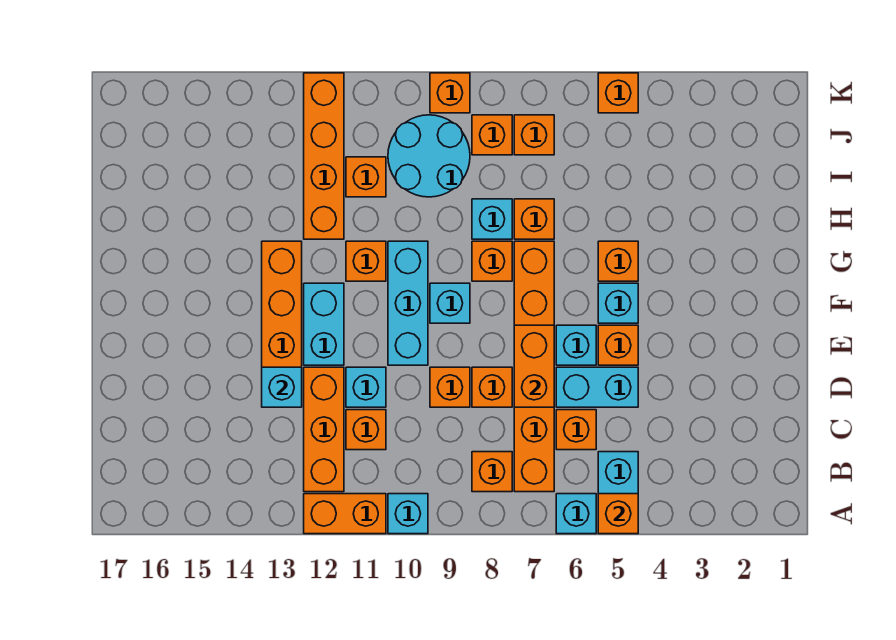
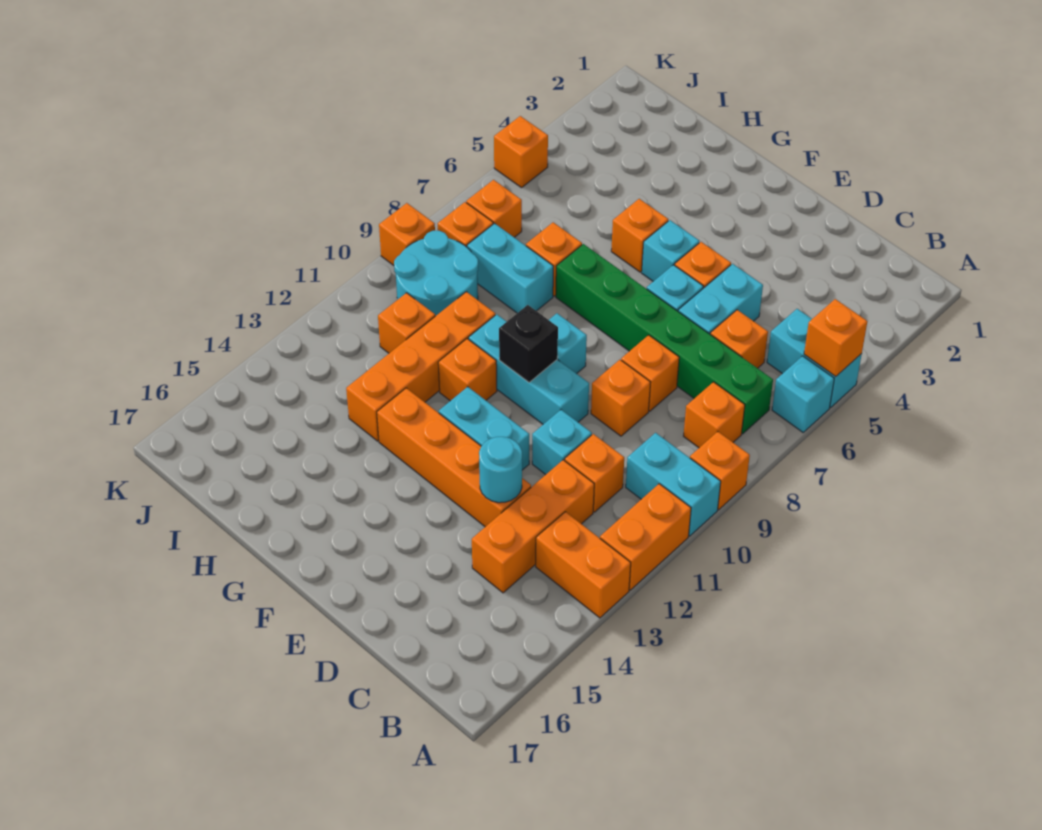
cyan 1x1 brick [388,494,428,534] -> cyan 1x2 brick [626,433,721,536]
orange 1x6 brick [514,241,554,492] -> green 1x6 brick [556,244,773,434]
orange 1x3 brick [304,367,344,492] -> orange 1x3 brick turned to [472,460,594,593]
orange 1x2 brick [514,325,554,407] -> orange 1x2 brick moved to [536,512,631,618]
cyan 1x1 brick [262,367,302,407] -> cyan 1x1 round brick [479,437,522,503]
none -> black 1x1 brick [499,305,558,382]
orange 1x1 brick [472,241,512,281] -> orange 1x1 brick moved to [690,432,750,510]
cyan 1x1 brick [472,199,512,239] -> cyan 1x2 brick [467,223,553,313]
orange 1x4 brick [304,73,344,239] -> orange 1x4 brick turned to [346,292,495,441]

